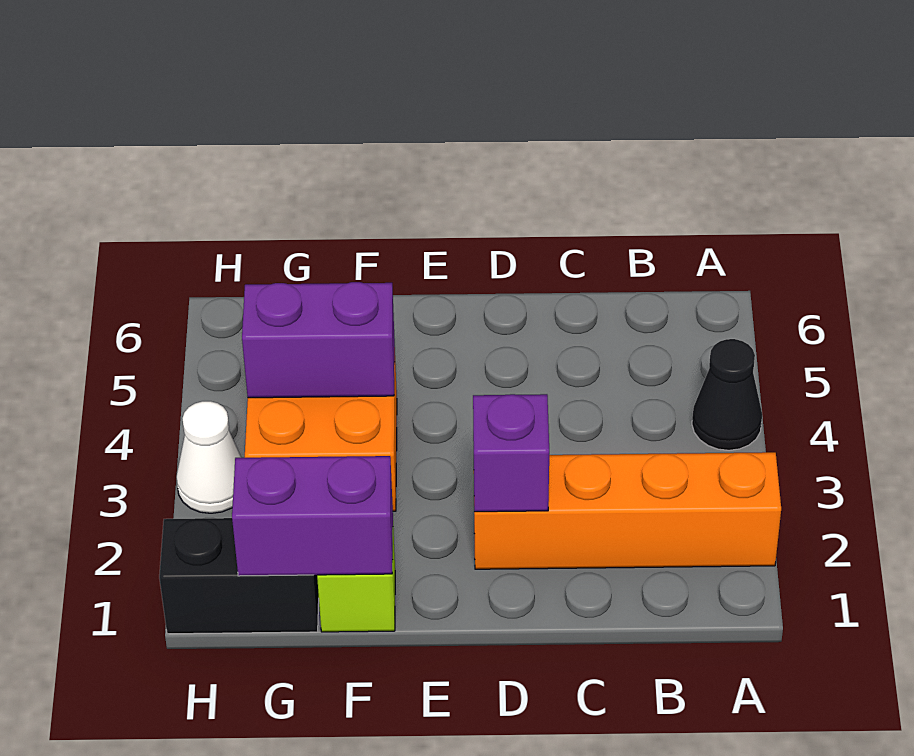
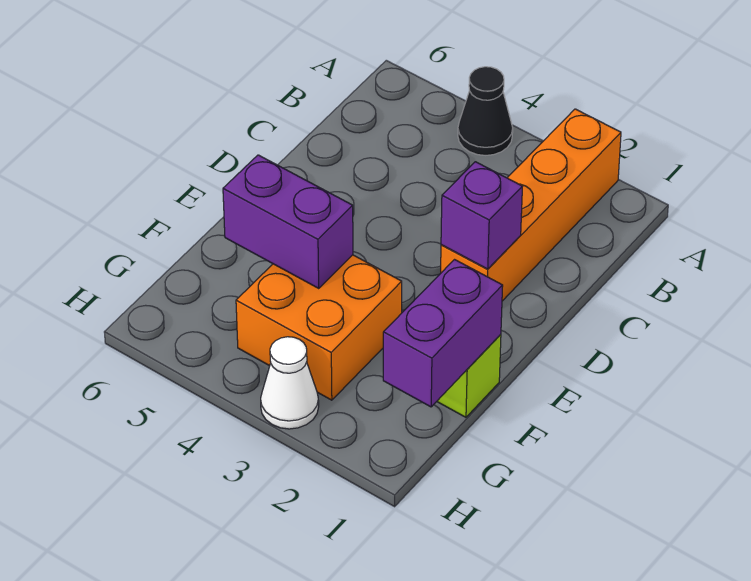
purple 1x2 brick [242,282,395,398] -> purple 1x2 brick turned to [223,155,353,288]
black 1x2 brick [159,518,319,634] -> none

